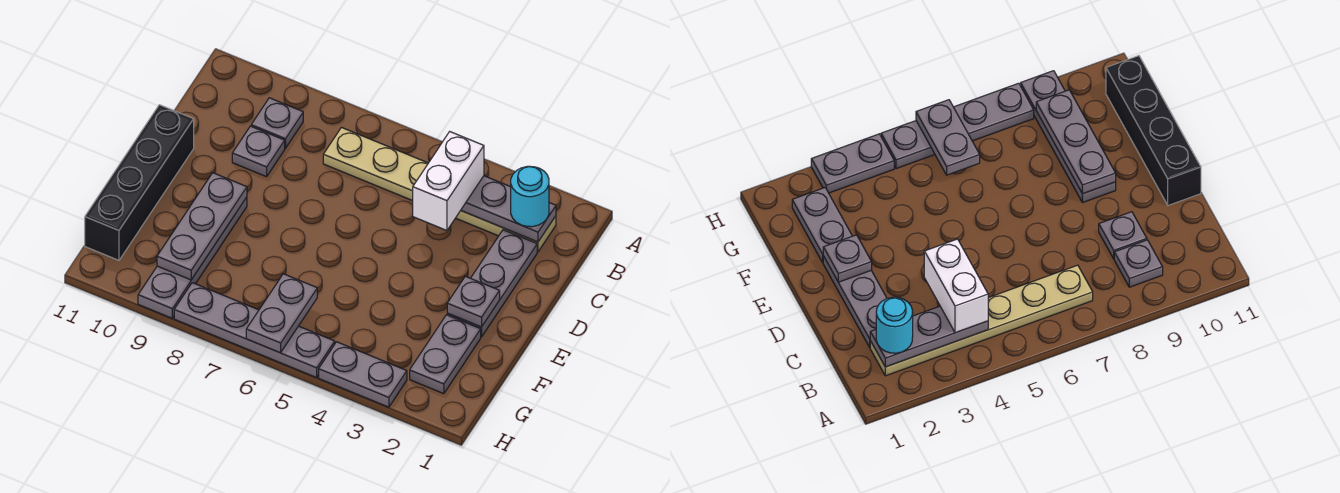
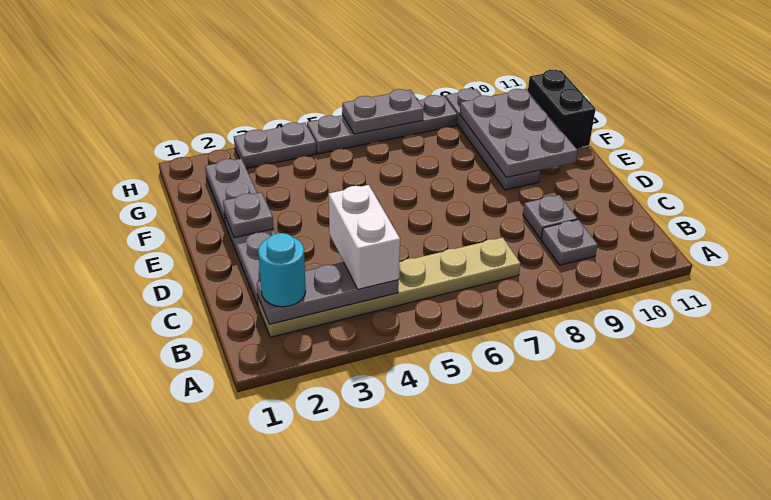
black 1x4 brick [85,105,194,260] -> black 1x2 brick [528,70,596,148]
grey 1x3 plate [157,173,247,280] -> grey 2x3 plate [460,89,577,178]
grey 1x2 plate [246,274,317,353] -> grey 1x2 plate turned to [342,89,424,134]

